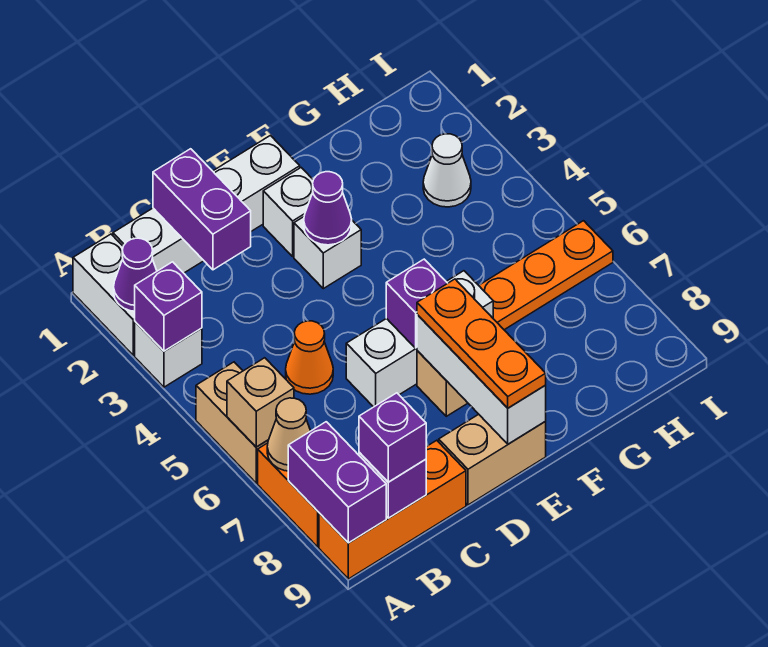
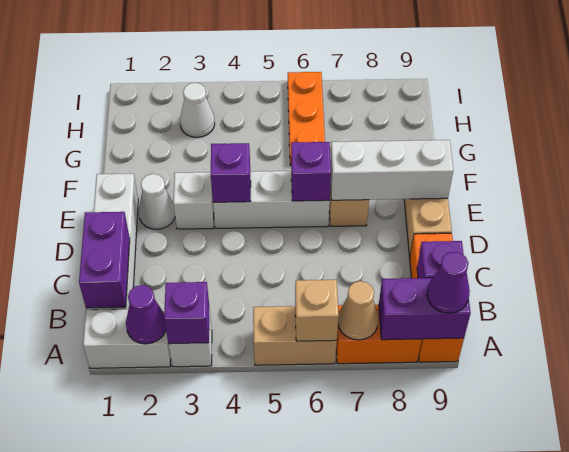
purple 1x1 brick [359,393,426,482] -> purple 1x1 brick moved to [211,143,251,202]
purple 1x2 brick [153,149,251,270] -> purple 1x2 brick turned to [79,212,130,308]
orange 1x1 cone [286,321,333,394] -> none
white 1x3 brick [346,271,493,407] -> white 1x3 brick turned to [213,171,330,228]
white 1x1 brick [263,168,313,256] -> white 1x1 cone [139,174,175,229]
purple 1x1 cone [304,172,352,245] -> purple 1x1 cone moved to [427,252,470,313]
orange 1x3 plate [417,279,546,408] -> none

